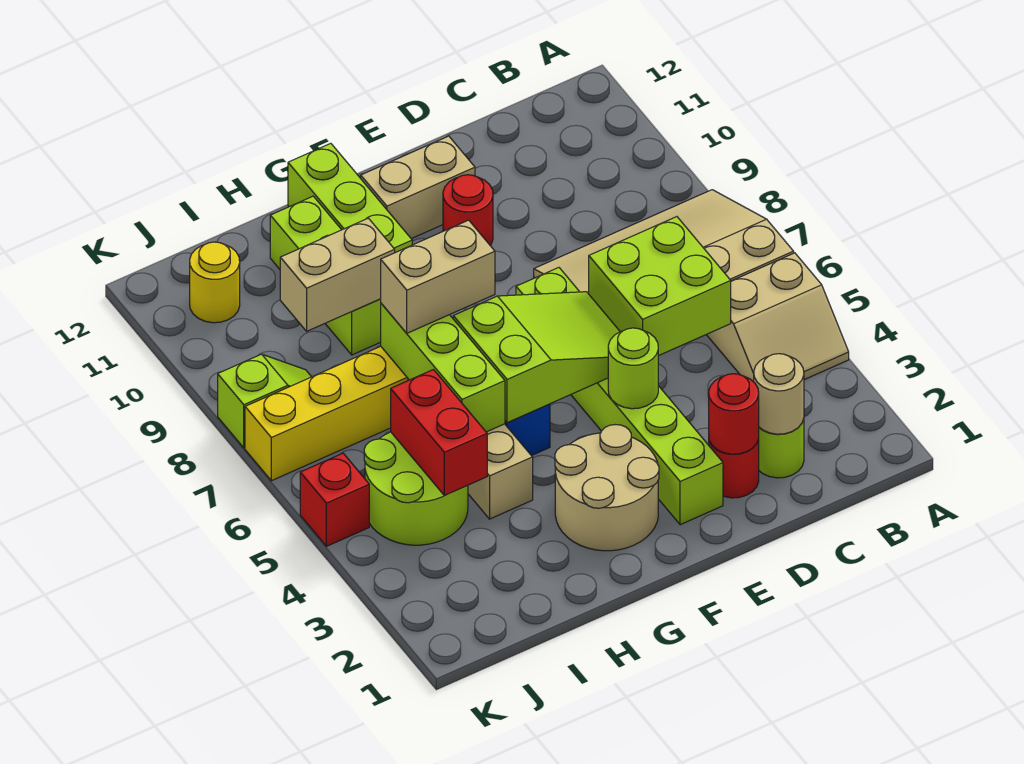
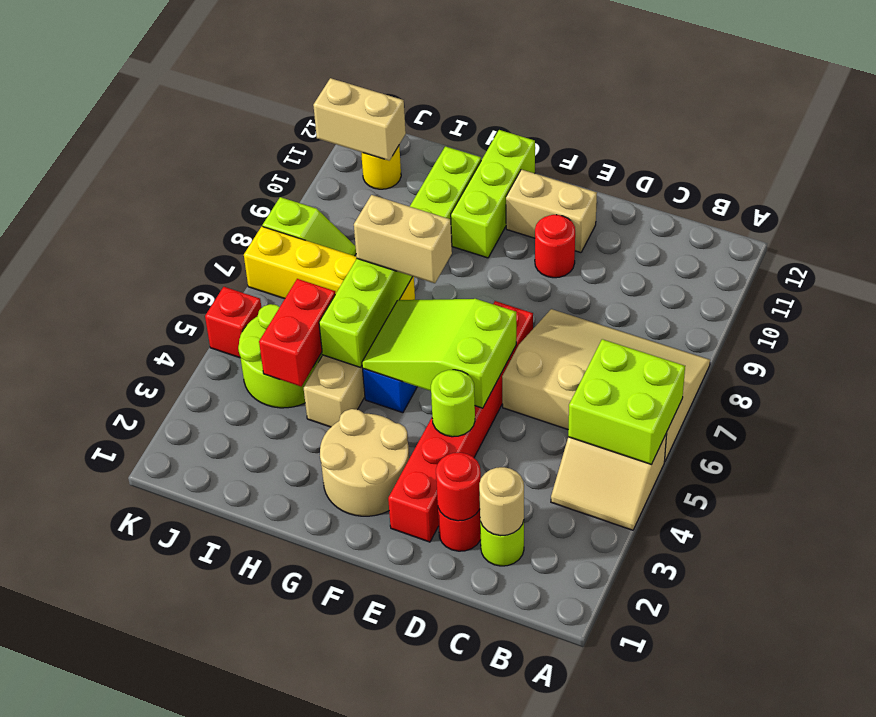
lime 2x2 brick [589,217,731,356] -> lime 2x2 brick moved to [568,339,685,464]
lime 1x6 brick [516,268,723,525] -> red 1x6 brick [388,301,533,542]
lime 2x3 slope [453,292,620,423] -> lime 2x3 slope turned to [362,299,516,408]
tan 1x2 brick [280,218,395,331] -> tan 1x2 brick moved to [313,78,406,161]

